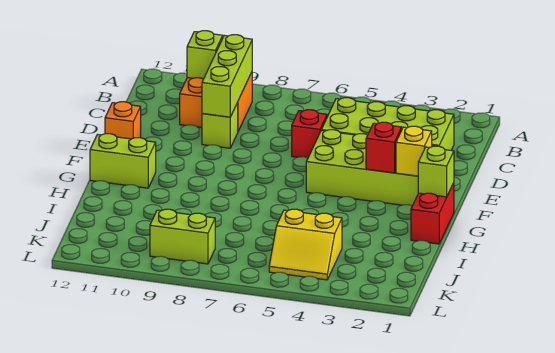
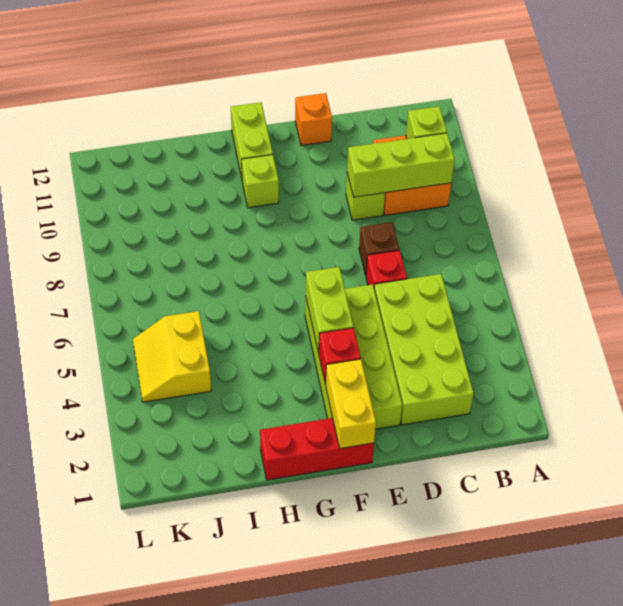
none -> brown 1x1 brick [359,222,399,275]
yellow 1x1 brick [396,126,432,176] -> yellow 1x2 brick [325,359,376,449]
red 1x2 brick [411,183,454,244] -> red 1x3 brick [260,418,374,480]
lime 1x1 brick [418,146,454,197] -> lime 1x1 brick moved to [242,155,279,208]
lime 1x2 brick [150,209,215,264] -> lime 1x2 brick moved to [306,267,353,353]

